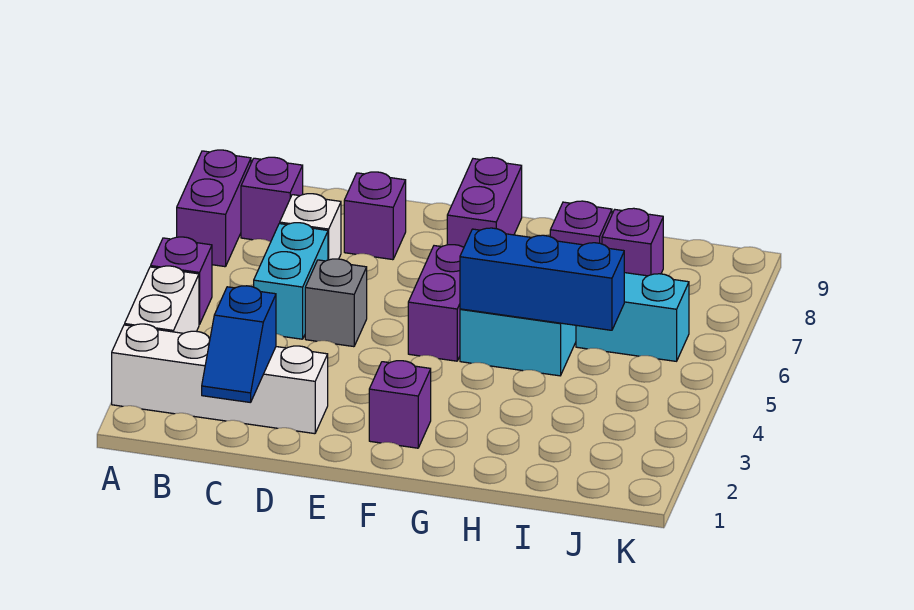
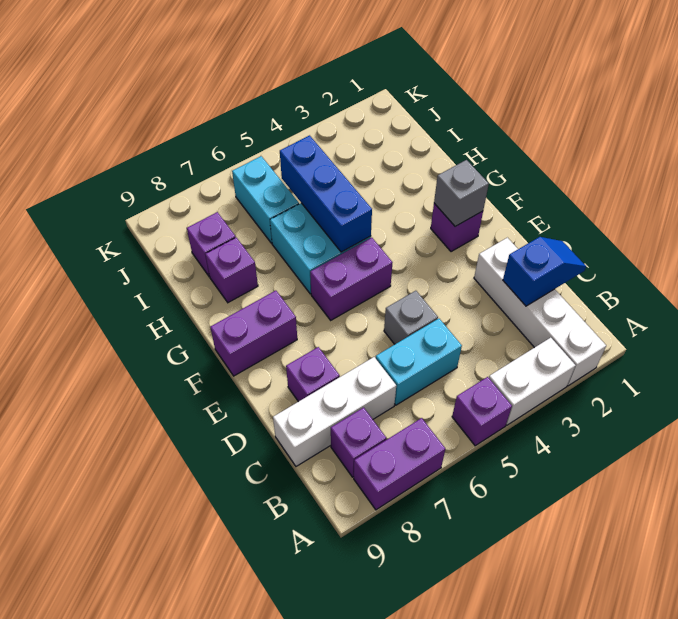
white 1x1 brick [280,194,341,260] -> white 1x3 brick [273,357,396,466]
none -> grey 1x1 brick [434,160,489,226]

